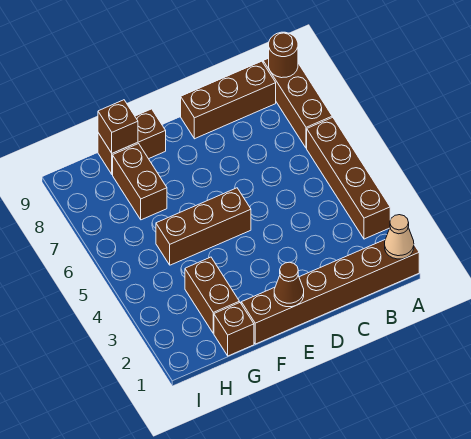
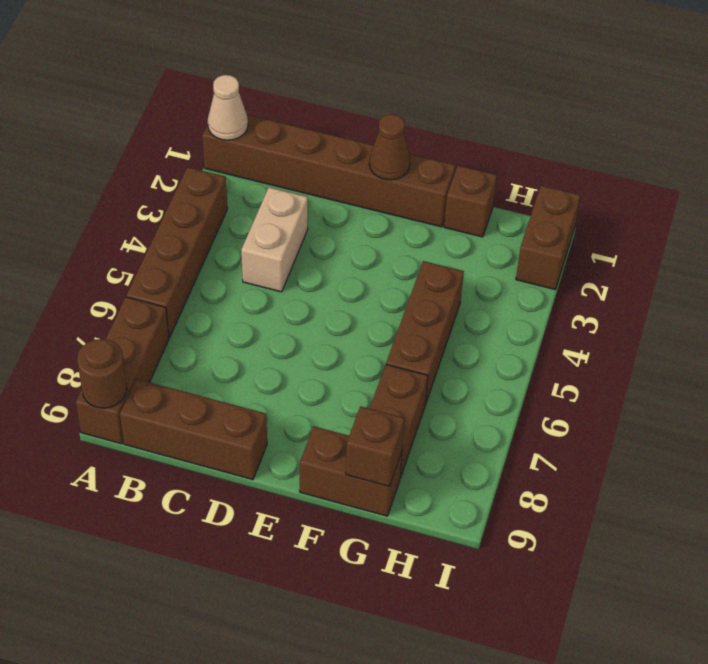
none -> tan 1x2 brick [241,187,308,292]
brown 1x3 brick [156,188,251,265] -> brown 1x3 brick turned to [386,261,464,404]
brown 1x2 brick [185,257,239,333] -> brown 1x2 brick moved to [516,186,580,290]

